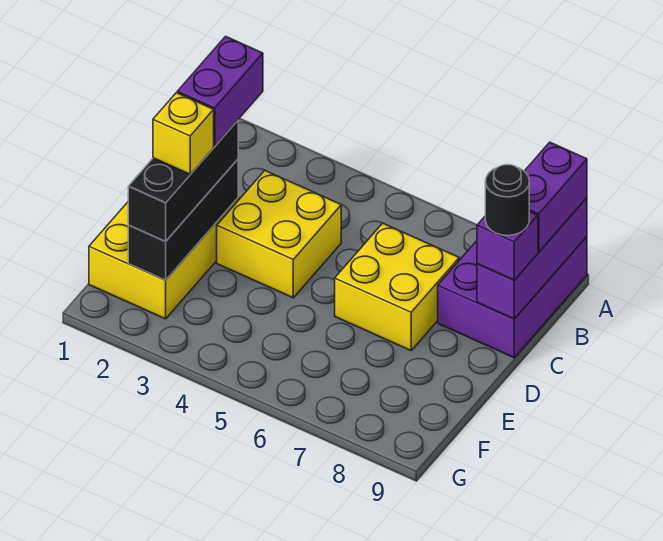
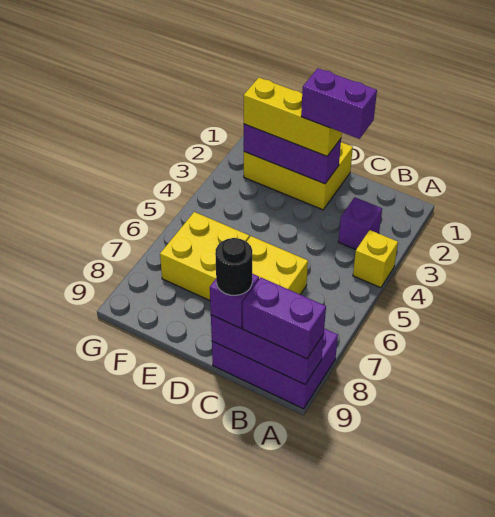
none -> purple 1x1 brick [338,197,382,250]
yellow 2x2 brick [217,171,341,298] -> yellow 2x2 brick moved to [160,212,249,300]
black 1x3 brick [128,159,238,280] -> purple 1x3 brick [243,124,341,184]
black 1x3 brick [128,121,238,241] -> yellow 1x3 brick [243,78,342,156]
yellow 1x1 brick [153,93,214,174] -> yellow 1x1 brick moved to [353,230,398,288]

